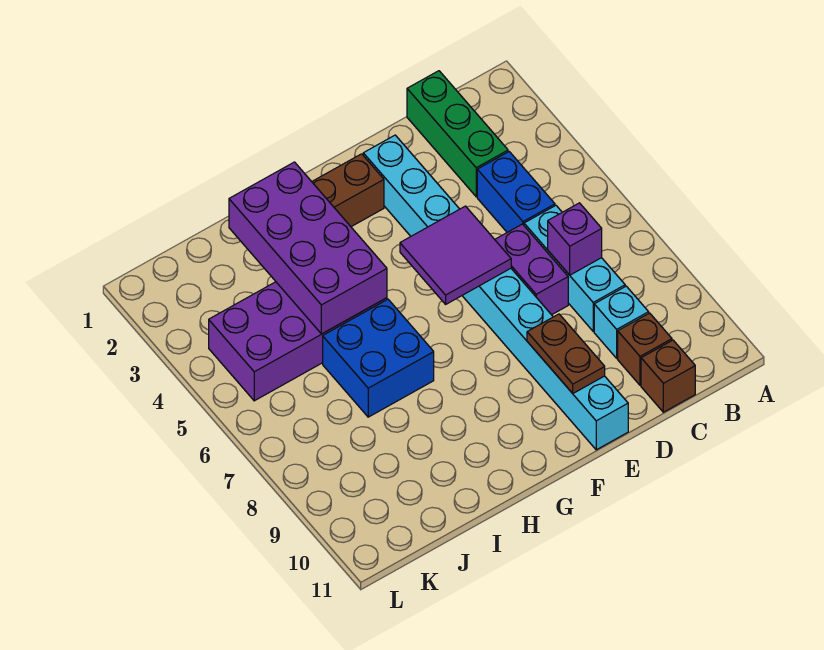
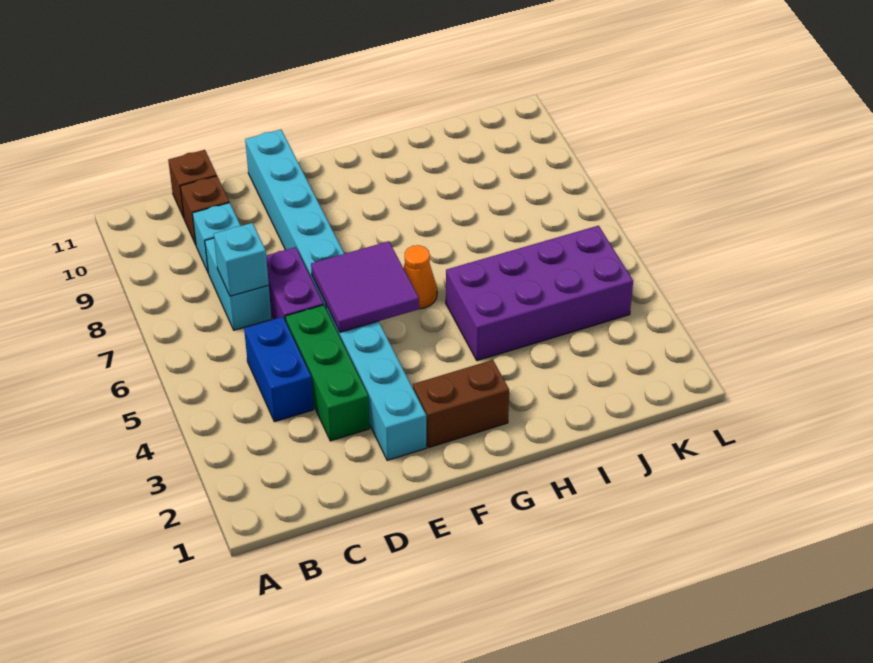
green 1x3 brick [407,71,508,197] -> green 1x3 brick moved to [285,305,370,441]
cyan 1x3 brick [524,206,625,331] -> cyan 1x2 brick [205,238,272,330]
purple 1x1 brick [548,203,602,275] -> cyan 1x1 brick [214,223,269,296]
brown 1x2 plate [527,314,605,393] -> none
none -> orange 1x1 cone [404,245,437,309]
purple 2x4 brick [229,162,387,334] -> none
blue 2x2 brick [323,299,434,417] -> none

